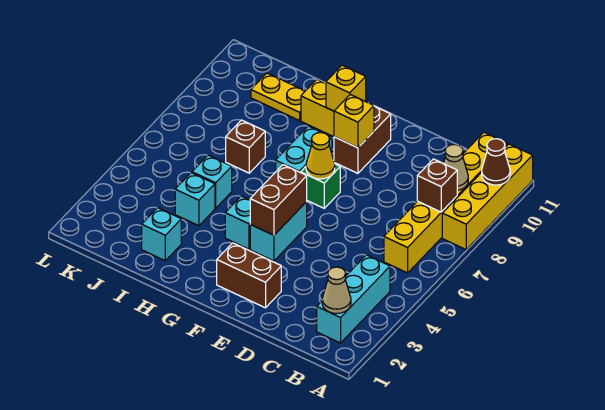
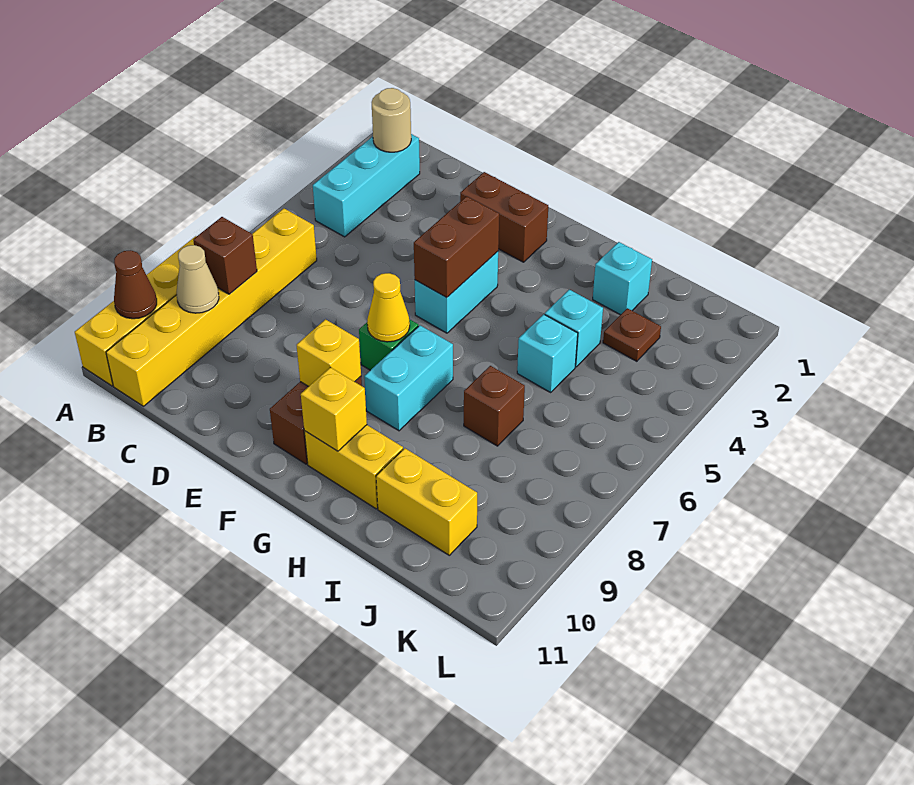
tan 1x1 cone [322,267,351,313] -> tan 1x1 round brick [372,88,411,152]
cyan 1x1 brick [225,196,251,249] -> none
yellow 1x2 plate [251,73,305,121] -> yellow 1x2 brick [376,448,477,555]
none -> brown 1x1 plate [603,308,661,361]

